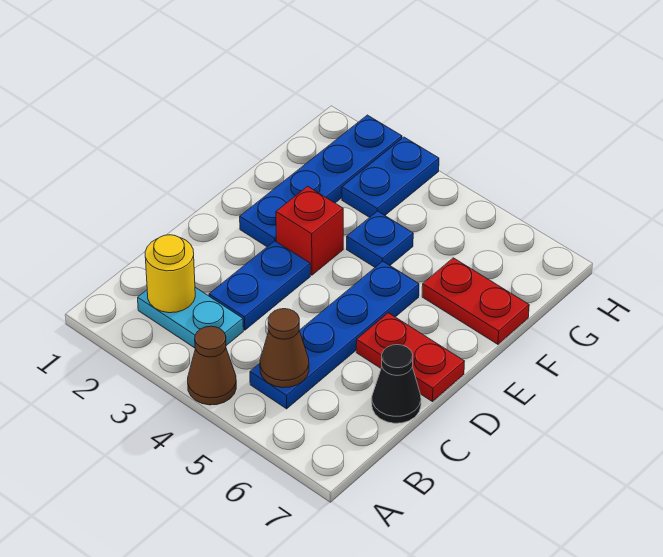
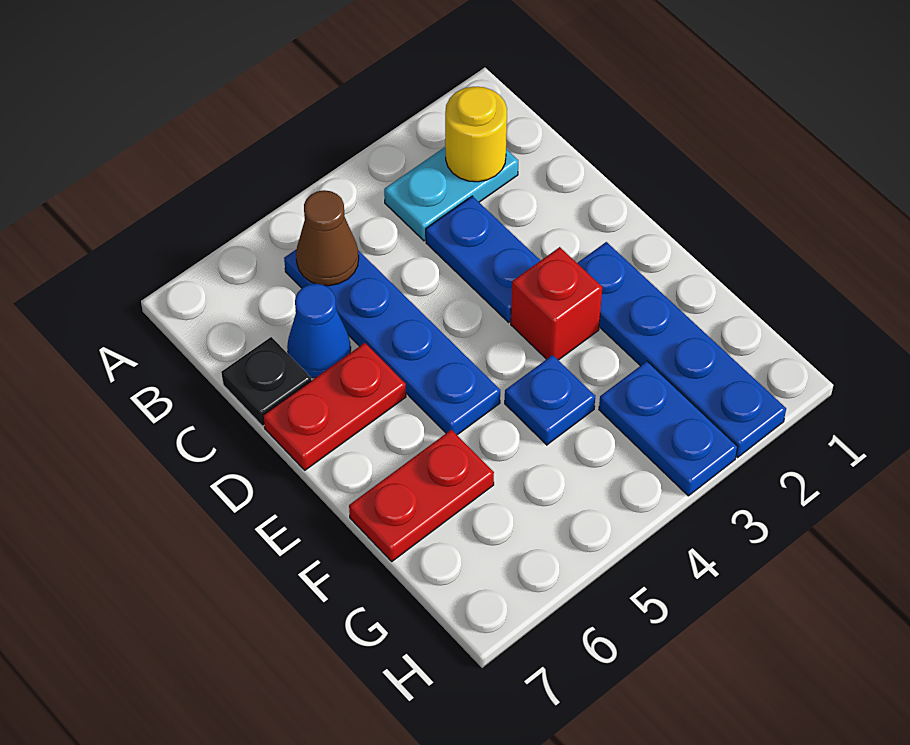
brown 1x1 cone [188,326,236,405] -> none
none -> blue 1x1 cone [287,284,351,378]
black 1x1 cone [372,345,421,423] -> black 1x1 plate [221,337,311,426]

